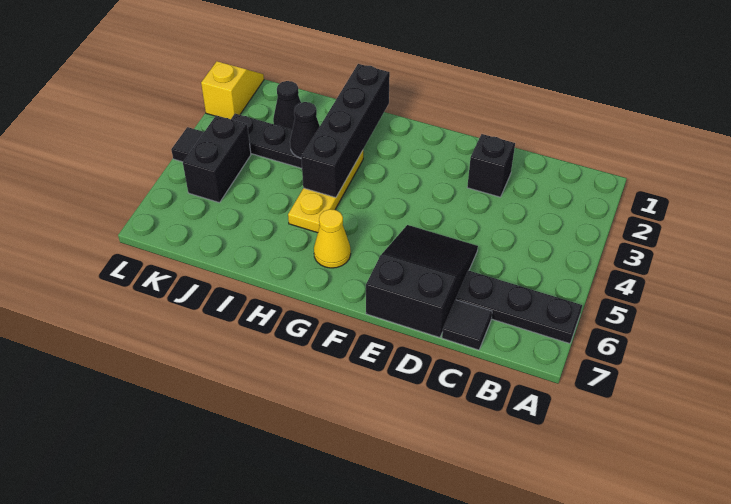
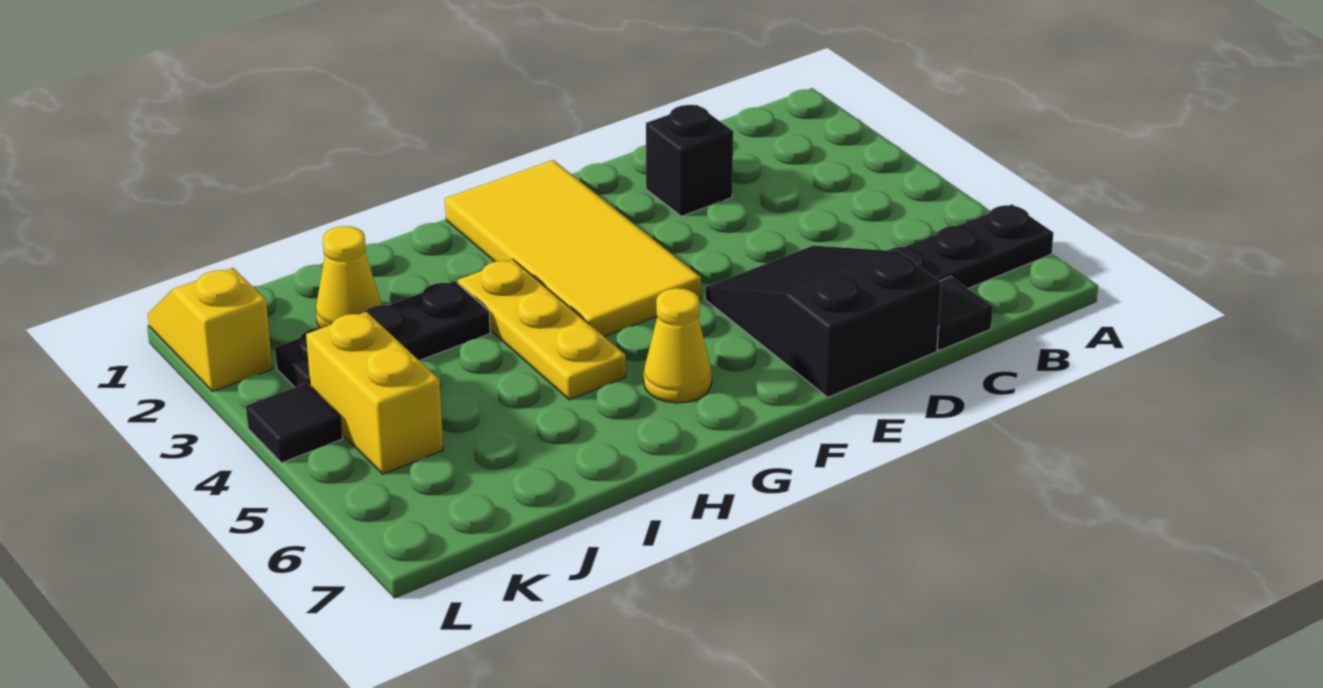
none -> yellow 2x4 tile [445,160,701,337]
black 1x4 brick [301,64,390,198] -> none
black 1x1 cone [290,102,320,158] -> none
black 1x1 cone [273,81,301,129] -> yellow 1x1 cone [316,226,381,328]
black 1x2 brick [183,115,251,203] -> yellow 1x2 brick [306,312,443,474]

